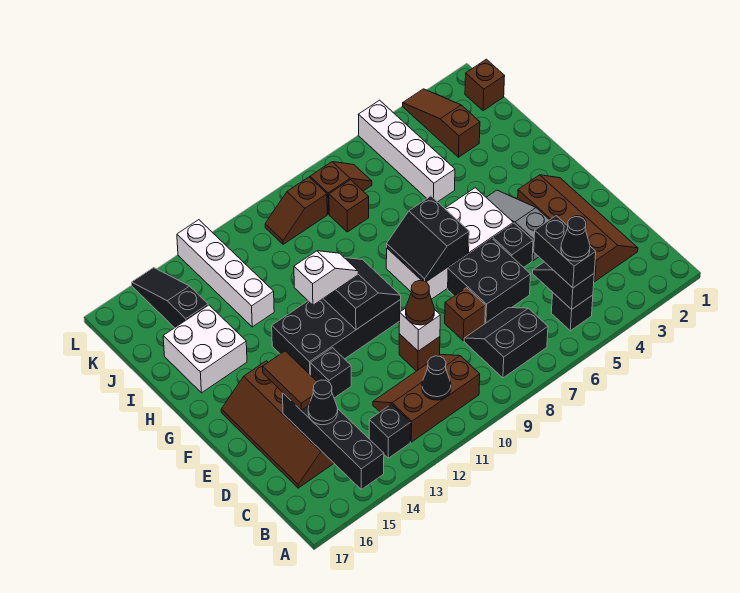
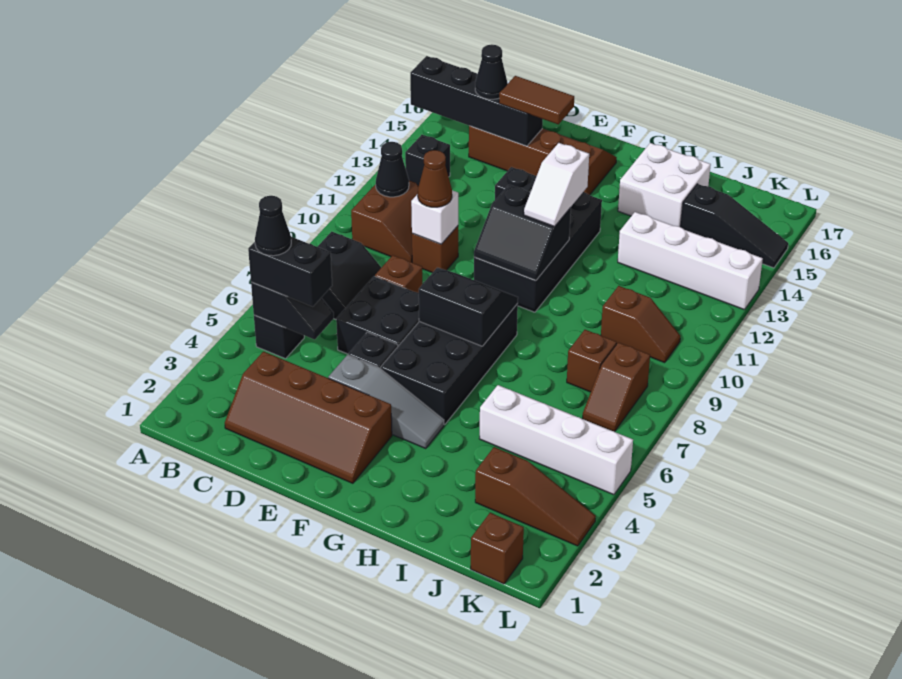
brown 2x3 slope [373,355,480,442] -> brown 2x2 slope [351,181,419,262]
white 2x4 brick [386,188,513,299] -> black 2x4 brick [381,304,518,425]
brown 1x2 slope [265,177,327,244] -> brown 1x2 slope turned to [601,286,680,363]

